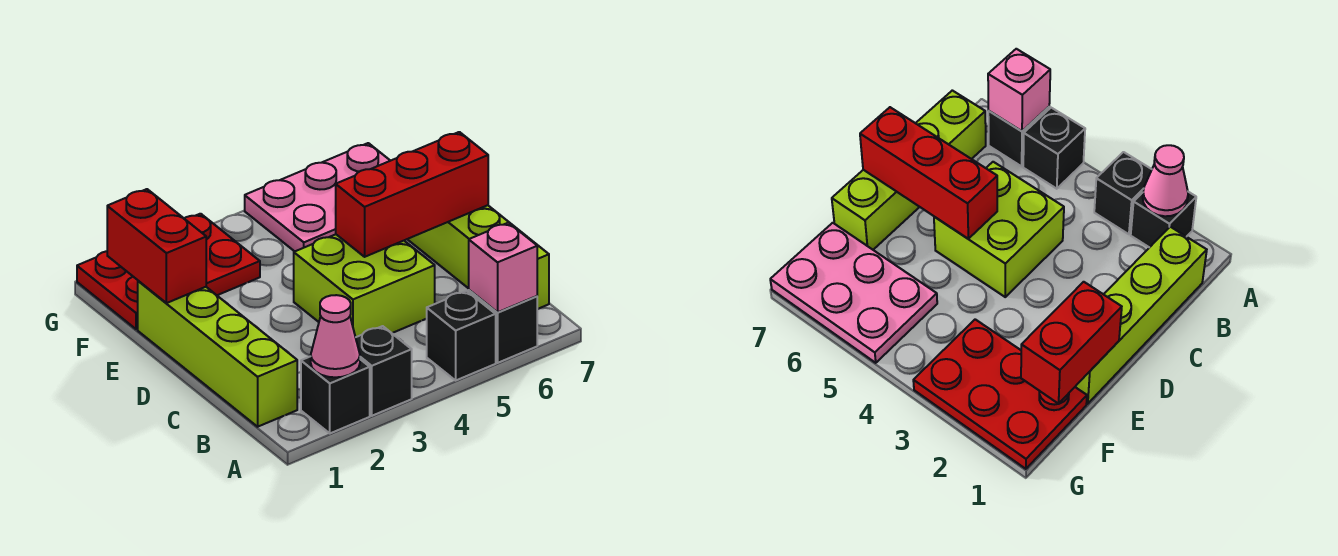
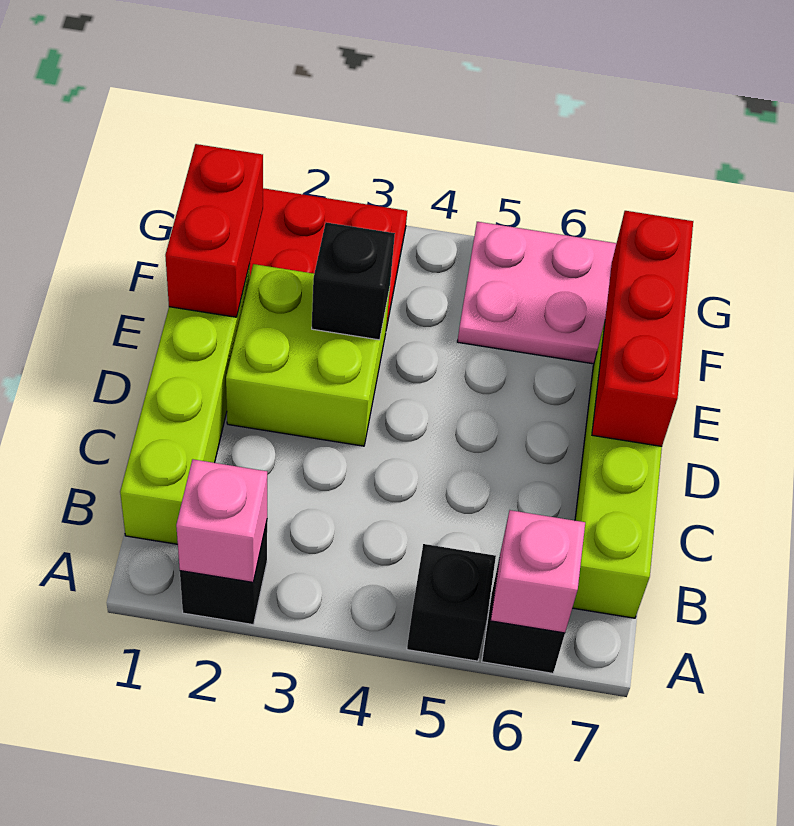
pink 1x1 cone [311,295,360,377] -> pink 1x1 brick [176,459,267,582]
black 1x1 brick [356,326,412,416] -> black 1x1 brick moved to [312,222,395,340]
lime 2x2 brick [294,234,435,337] -> lime 2x2 brick moved to [226,264,390,446]
red 1x3 brick [336,132,488,257] -> red 1x3 brick turned to [592,211,693,446]

